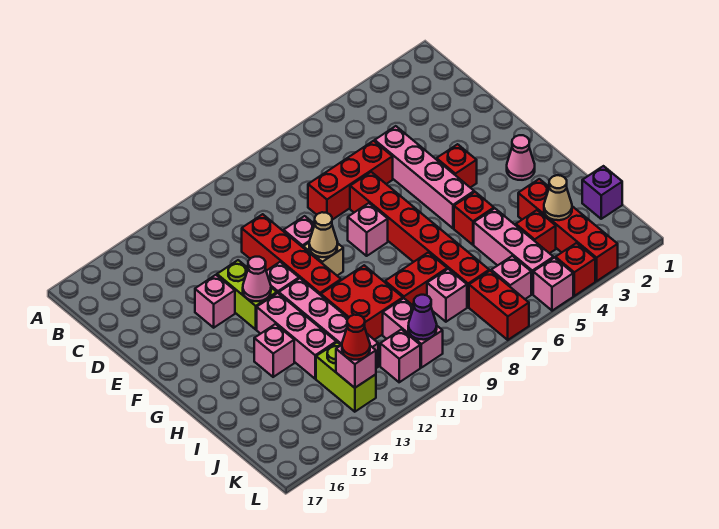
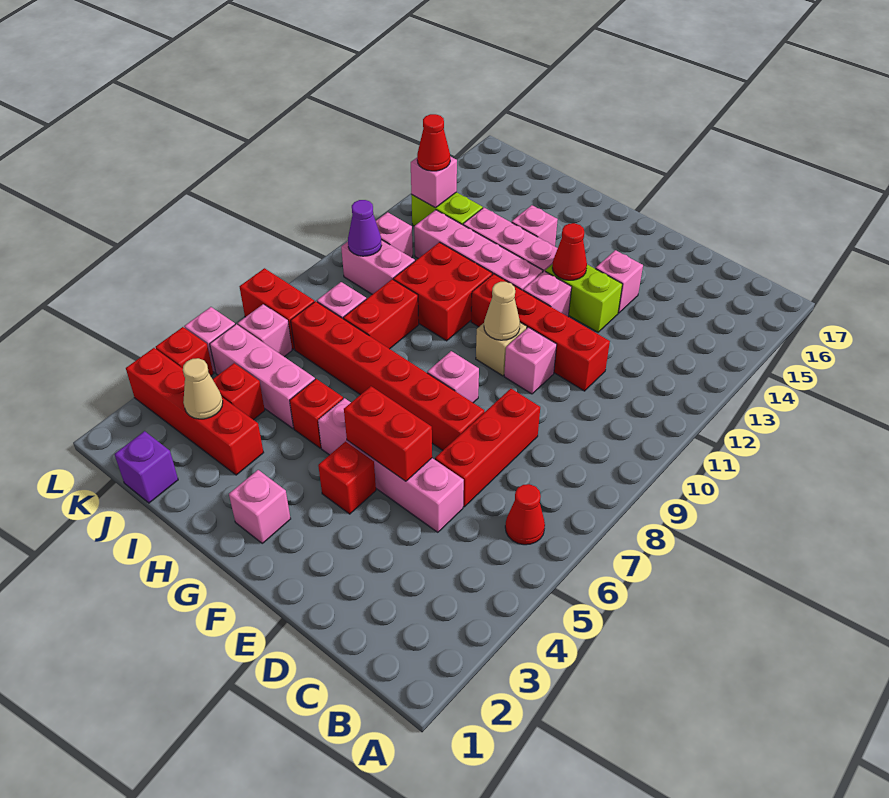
none -> red 1x1 cone [505,484,545,545]
none -> red 1x2 brick [344,386,432,481]
pink 1x1 cone [243,257,271,301] -> red 1x1 cone [552,223,587,280]
pink 1x1 cone [507,135,535,180] -> pink 1x1 brick [229,470,291,543]

